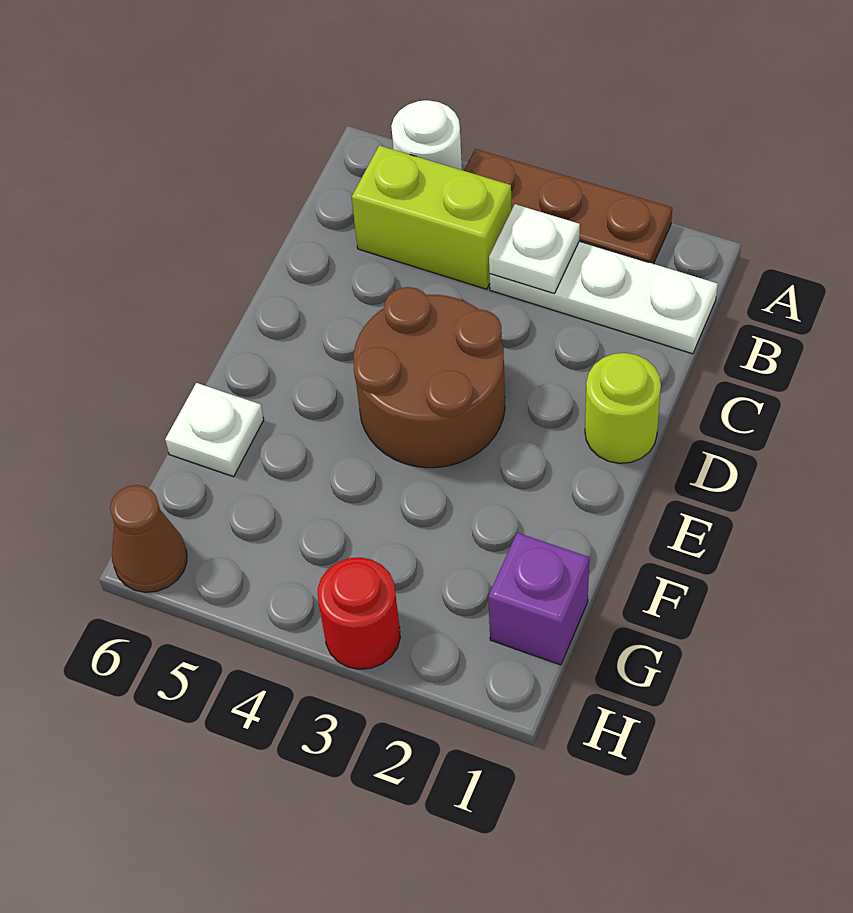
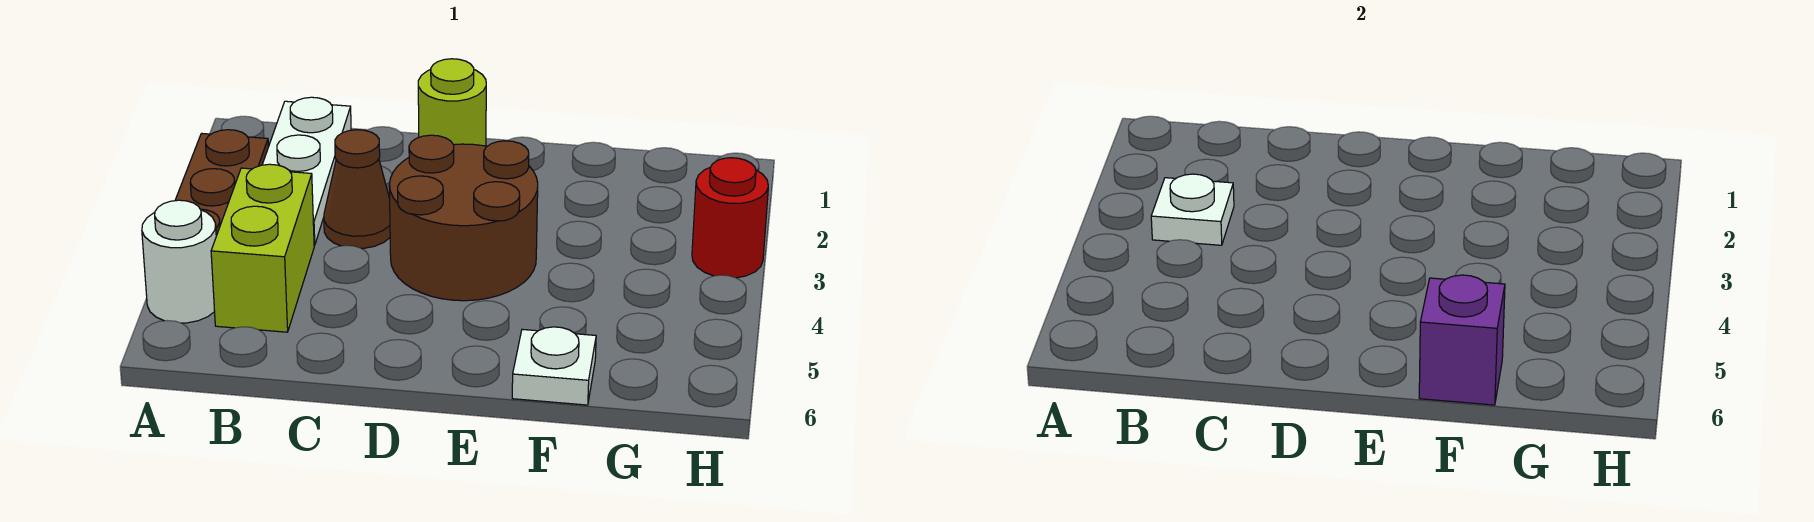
purple 1x1 brick [488,533,589,665] -> purple 1x1 brick moved to [1419,275,1505,405]
brown 1x1 cone [110,485,187,592] -> brown 1x1 cone moved to [324,130,390,248]

